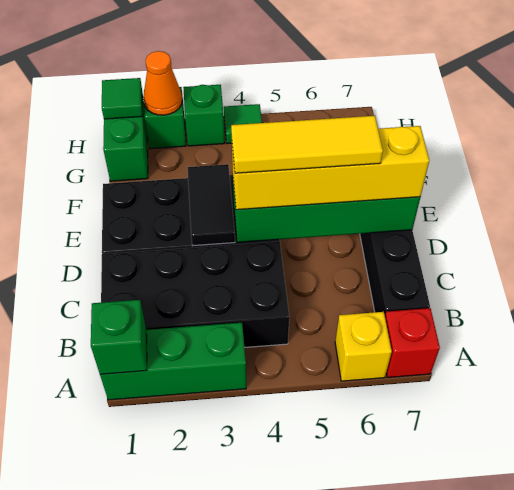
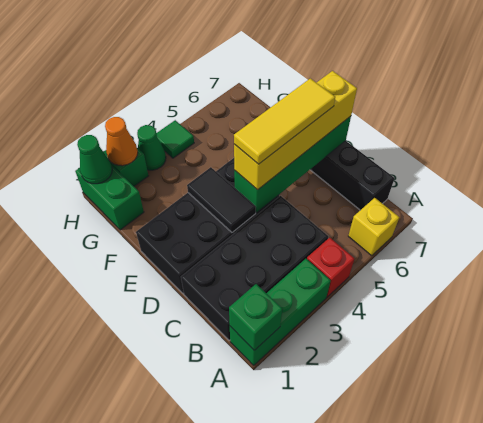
red 1x1 brick [385,308,440,378] -> red 1x1 brick moved to [307,238,355,297]
green 1x1 tile [102,78,143,119] -> green 1x1 cone [77,135,112,184]
green 1x1 brick [183,85,225,146] -> green 1x1 cone [137,125,166,170]

